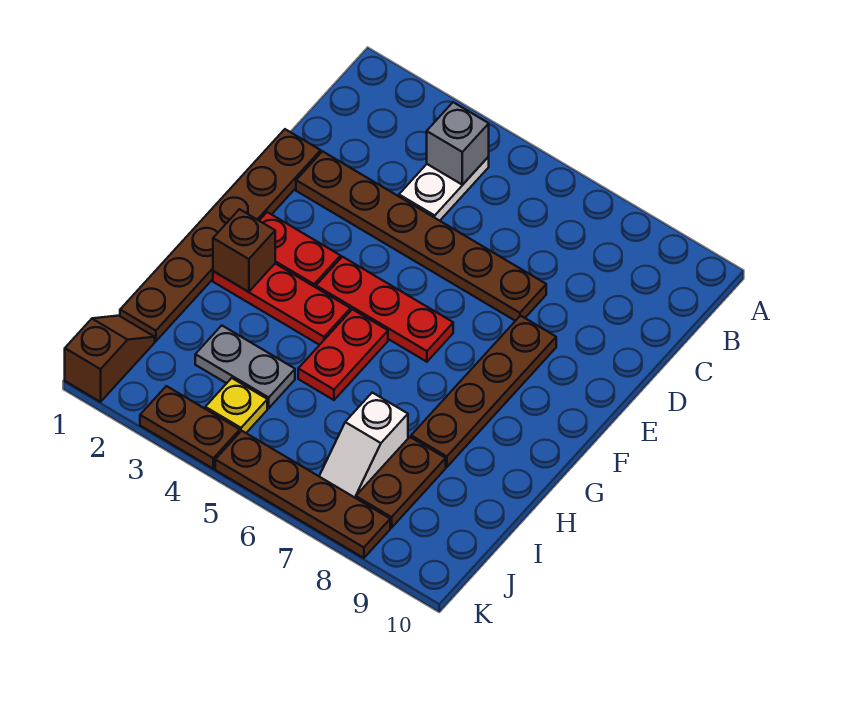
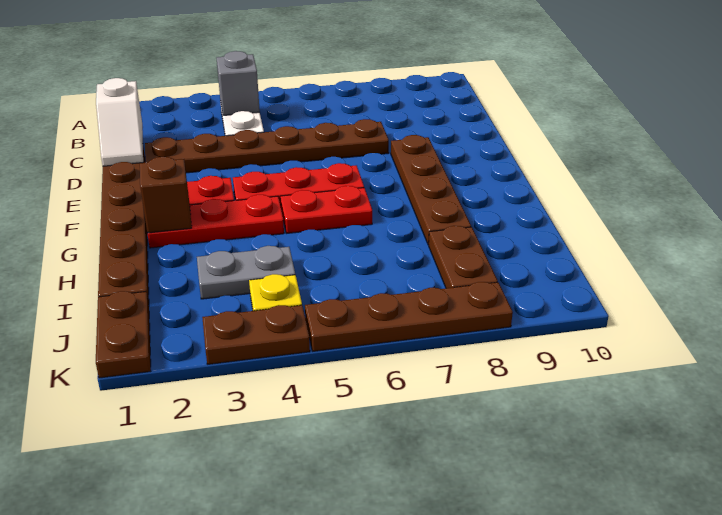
red 1x2 plate [298,309,388,400] -> red 1x2 plate turned to [280,186,372,233]
white 1x2 slope [319,393,408,498] -> white 1x2 slope moved to [96,78,143,166]
brown 1x2 slope [65,316,155,402] -> brown 1x2 plate [96,291,151,378]

